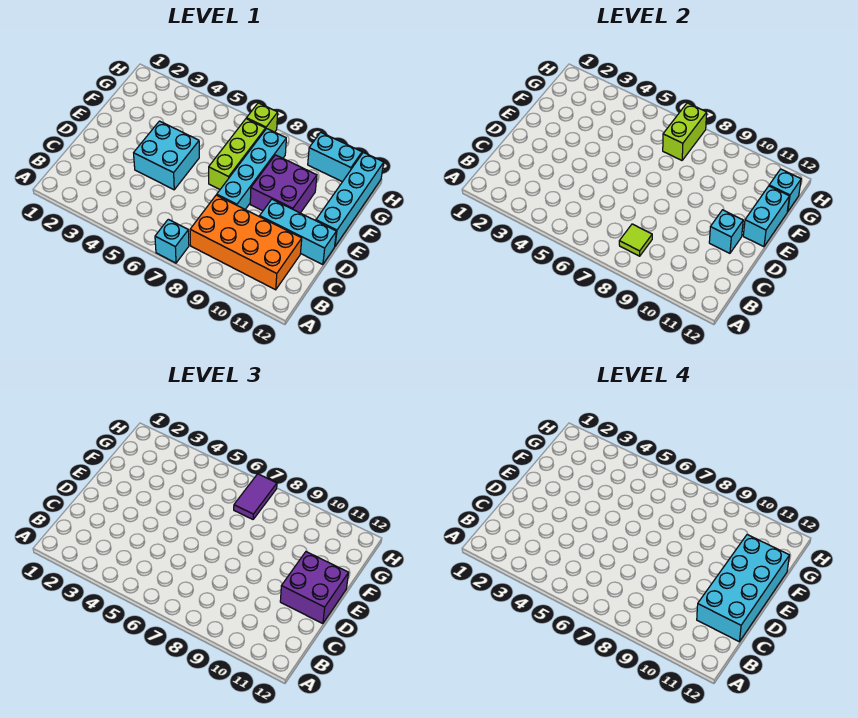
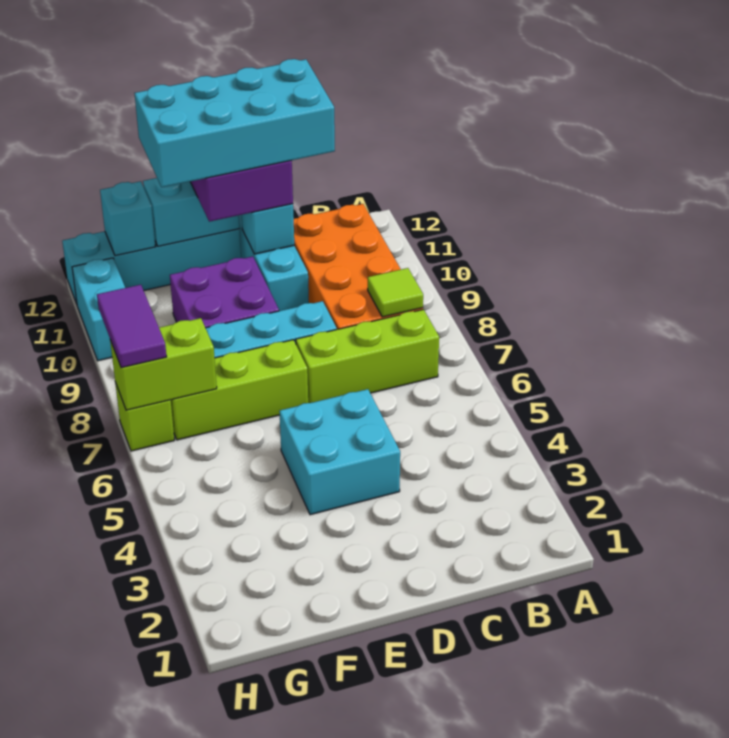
cyan 1x1 brick [155,219,189,263] -> none
none -> lime 1x3 brick [296,310,439,403]
purple 1x2 tile [234,474,277,519] -> purple 1x2 tile turned to [97,285,167,368]

